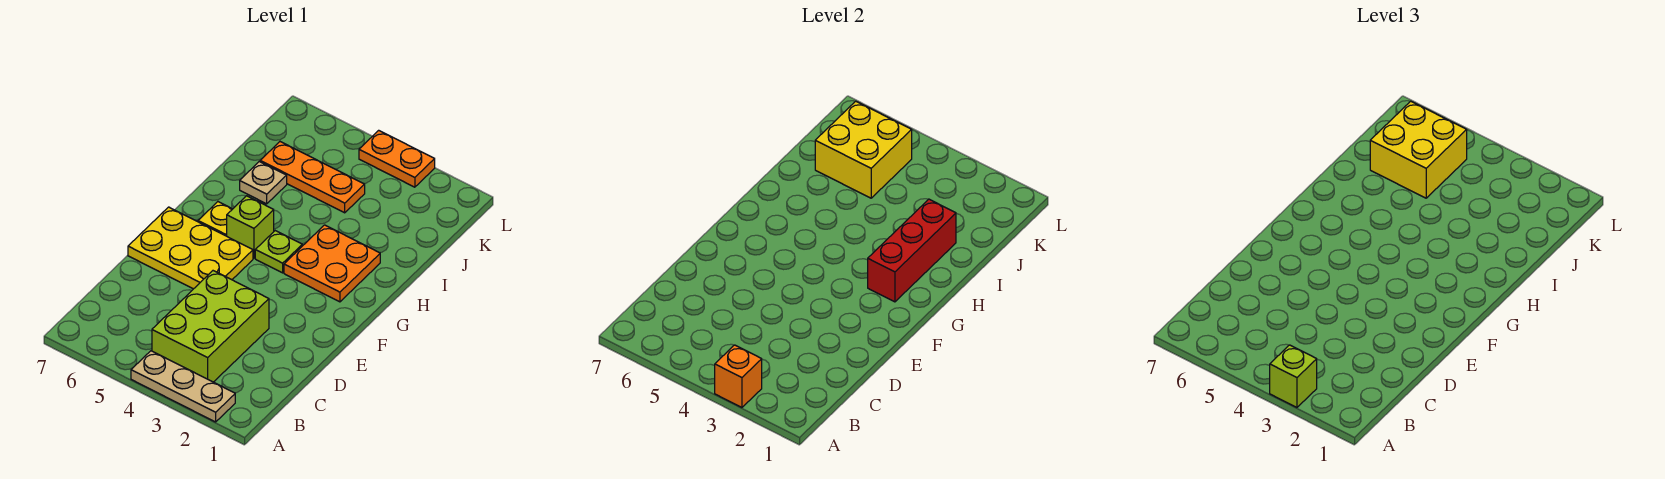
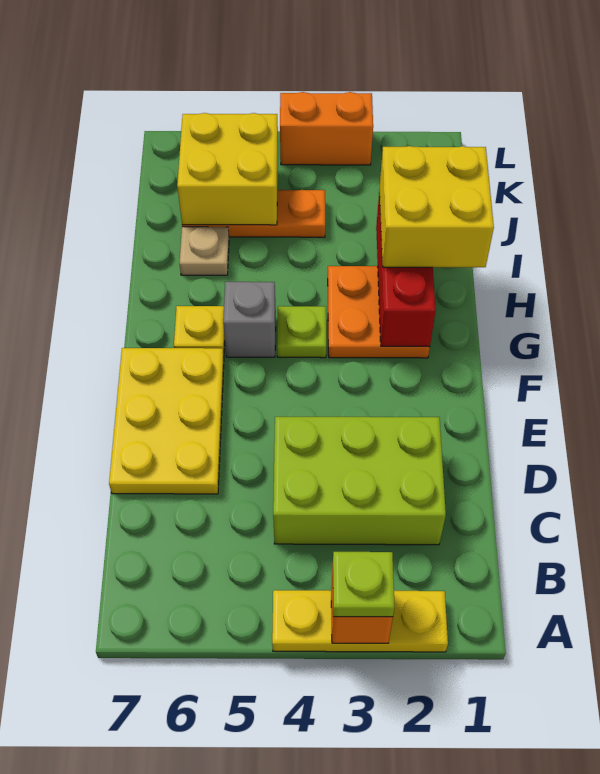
tan 1x3 plate [131,351,235,422] -> yellow 1x3 plate [272,590,448,652]
lime 1x1 brick [1270,345,1317,407] -> lime 1x1 plate [333,552,395,617]
lime 2x3 brick [152,271,269,382] -> lime 2x3 brick turned to [273,417,446,545]
yellow 2x3 plate [128,207,253,289] -> yellow 2x3 plate turned to [109,348,224,494]
lime 1x1 brick [227,196,274,258] -> grey 1x1 brick [223,282,276,357]
yellow 2x2 brick [1370,101,1467,198] -> yellow 2x2 brick moved to [379,146,494,267]
orange 1x2 plate [359,130,435,187] -> orange 1x2 brick [280,92,373,165]

